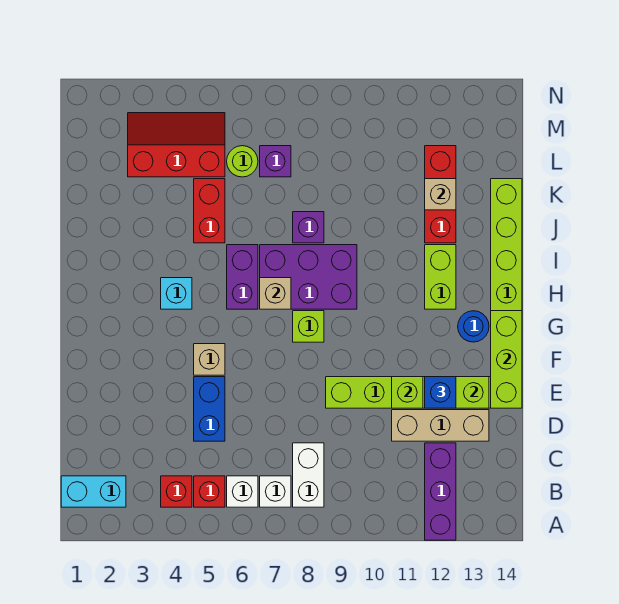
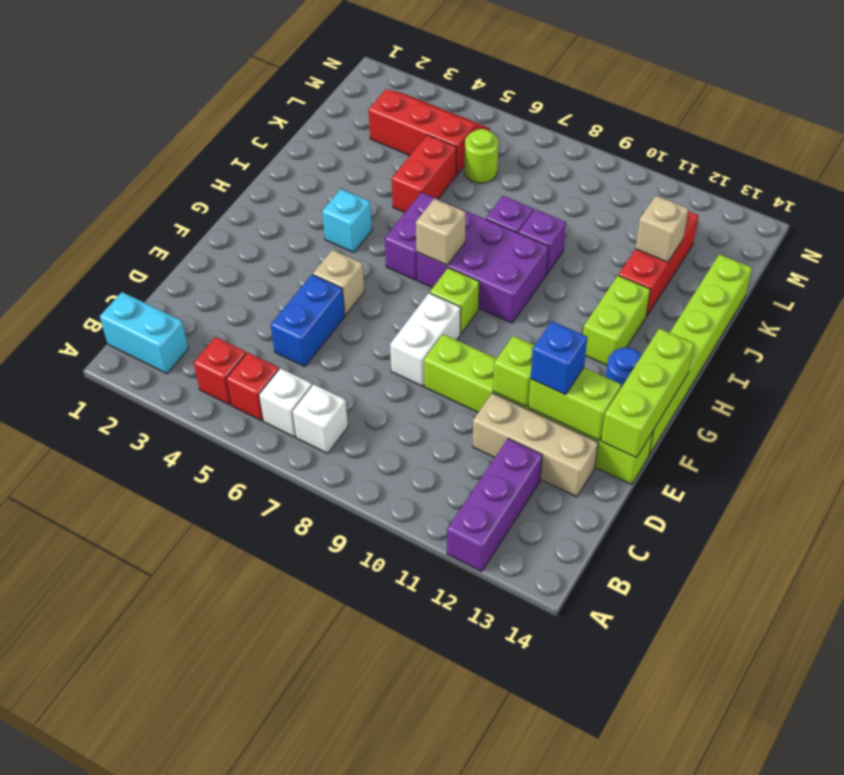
white 1x2 brick [293,443,324,507] -> white 1x2 brick moved to [390,293,461,386]
purple 1x1 brick [260,146,291,177] -> purple 1x1 brick moved to [518,209,566,273]

